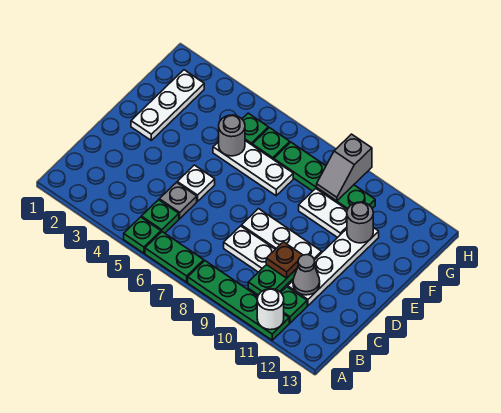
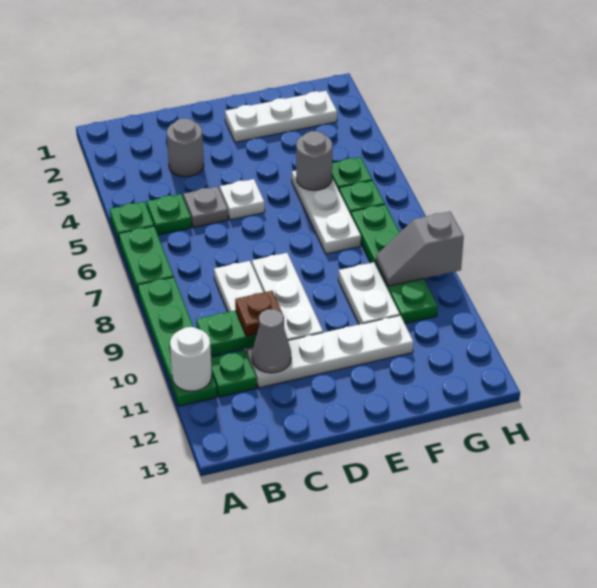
grey 1x1 round brick [347,202,373,243] -> grey 1x1 round brick moved to [167,118,204,177]

